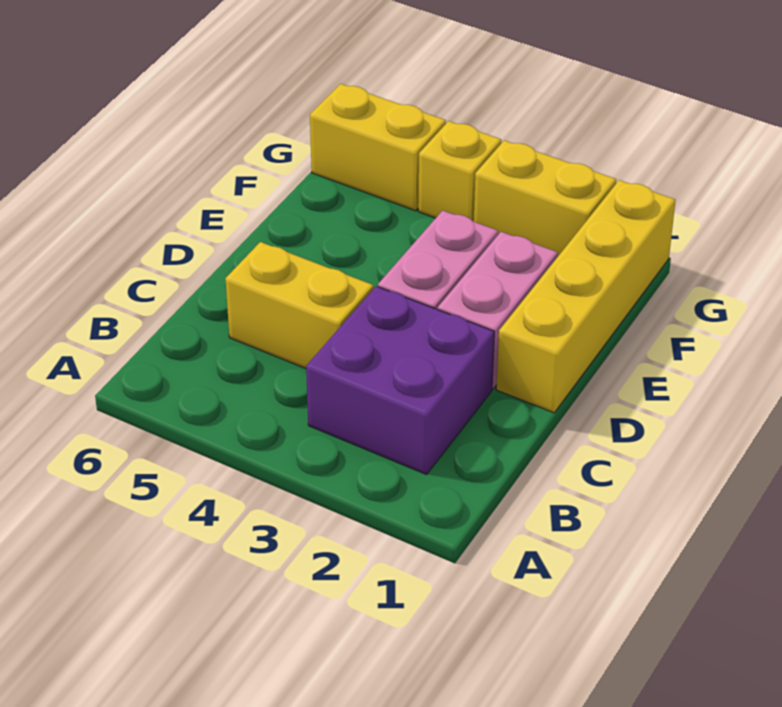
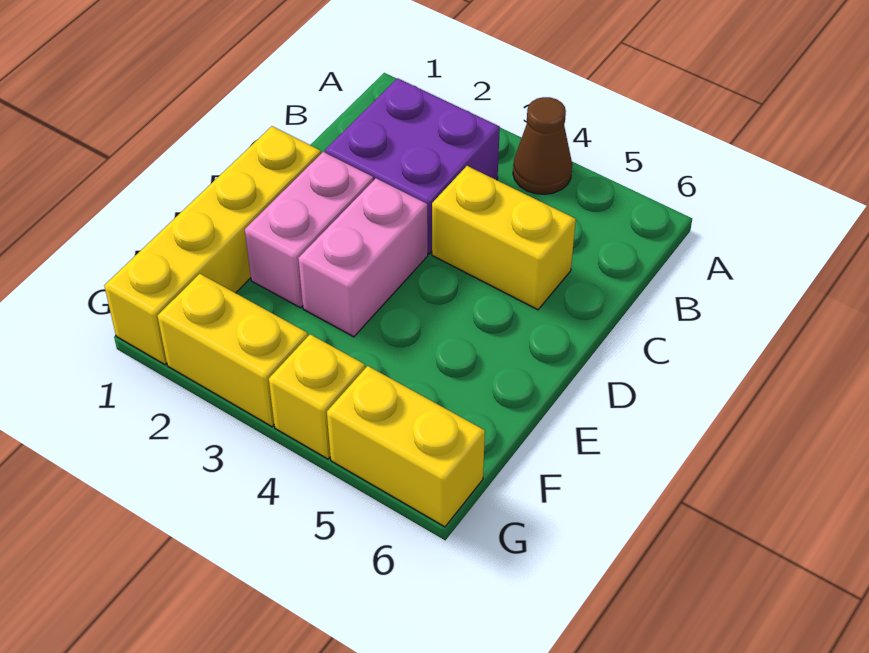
none -> brown 1x1 cone [513,97,572,194]

